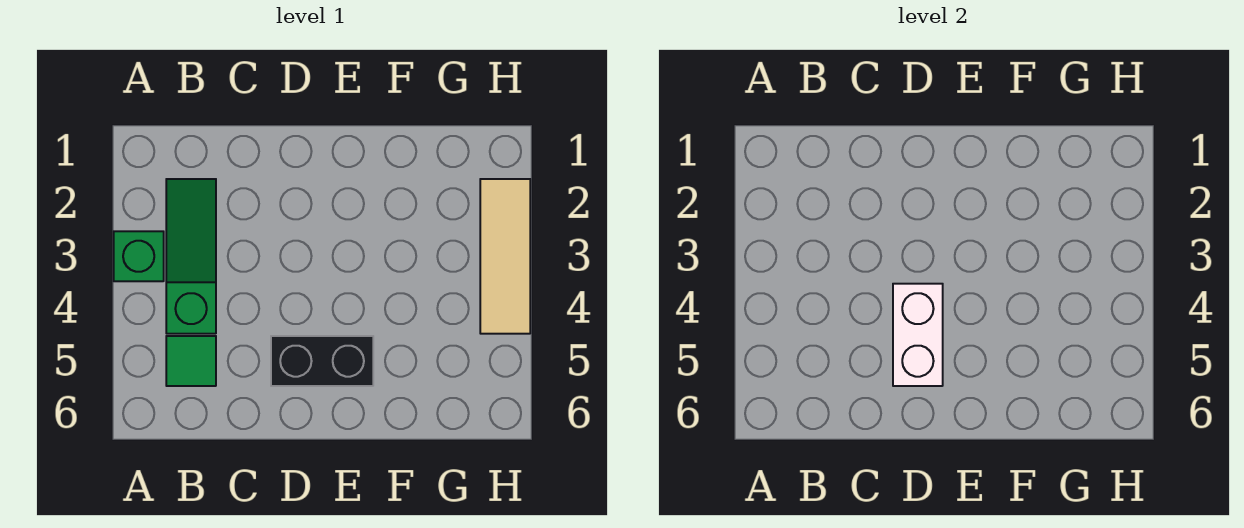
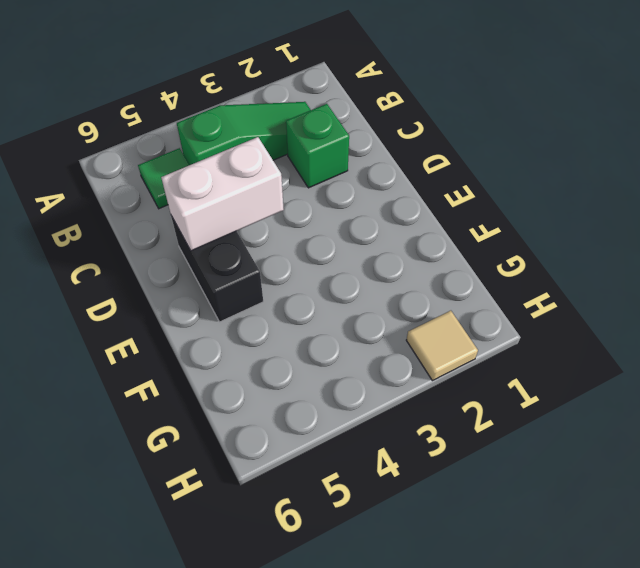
green 1x1 brick [114,231,164,281] -> green 1x1 brick moved to [286,104,349,188]
tan 1x3 tile [480,179,530,334] -> tan 1x1 tile [406,311,478,381]

